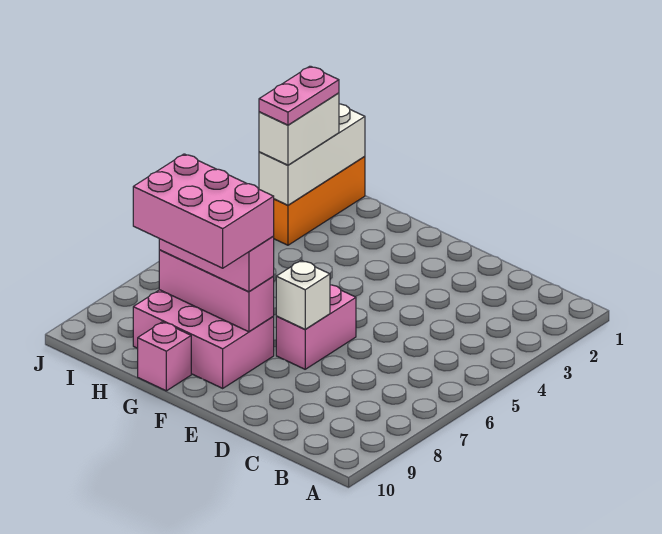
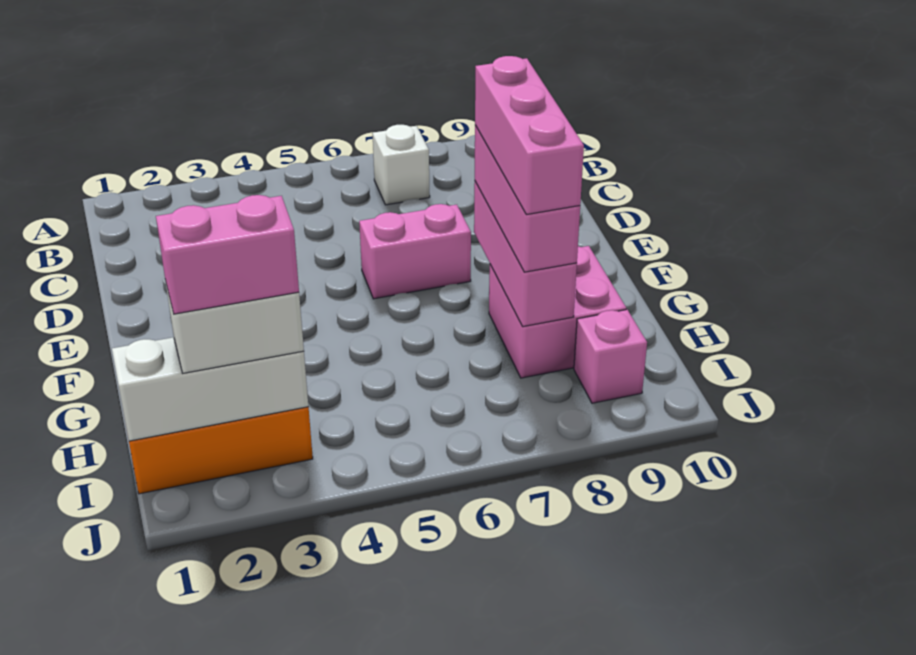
white 1x1 brick [276,260,330,329] -> white 1x1 brick moved to [372,125,430,205]
pink 2x3 brick [133,290,274,388] -> pink 2x2 brick [489,246,626,378]
pink 2x3 brick [133,154,274,268] -> pink 1x3 brick [475,56,584,215]
pink 1x1 brick [138,322,191,391] -> pink 1x1 brick moved to [574,310,647,403]
pink 1x2 plate [259,66,339,125] -> pink 1x2 brick [156,195,299,314]

